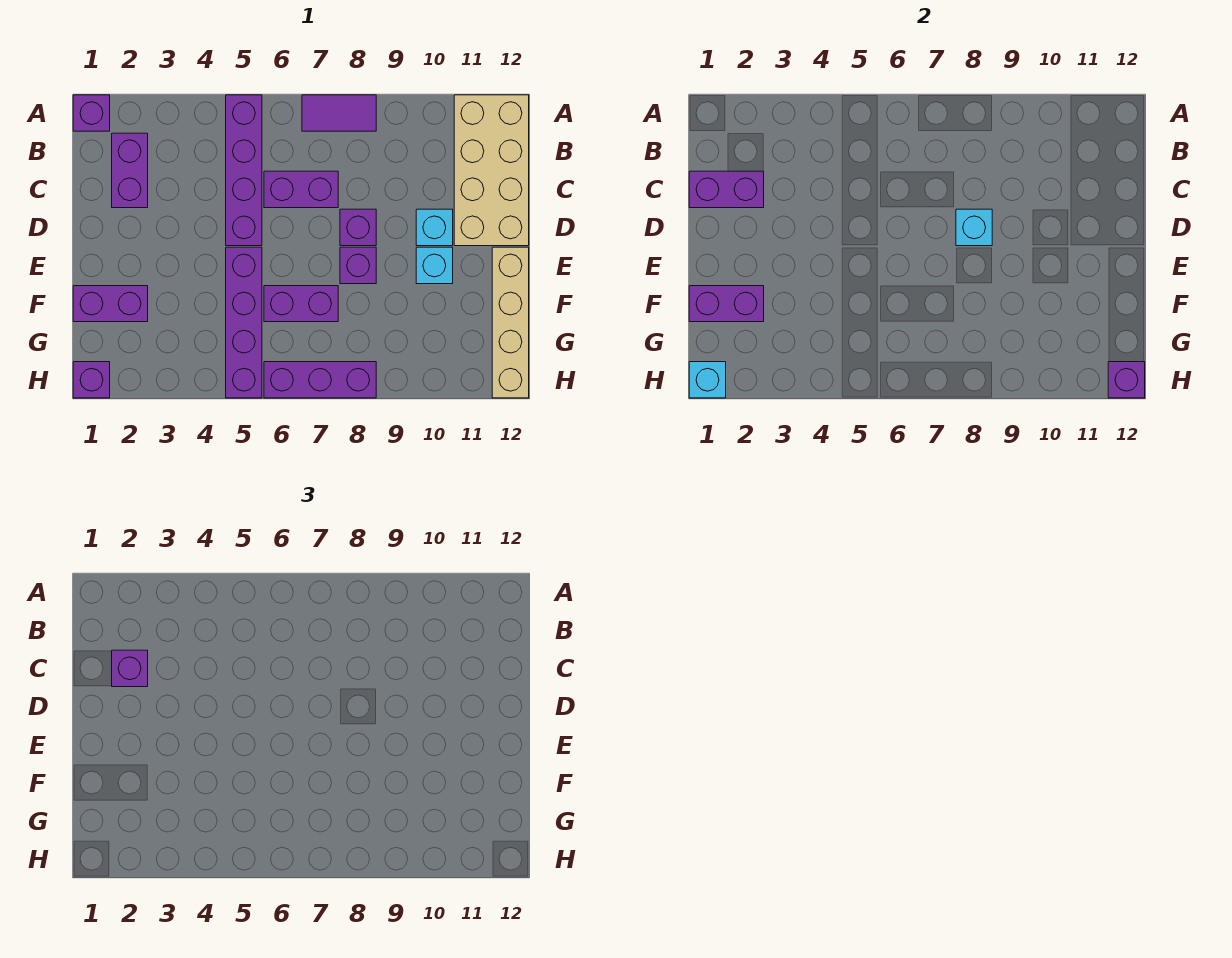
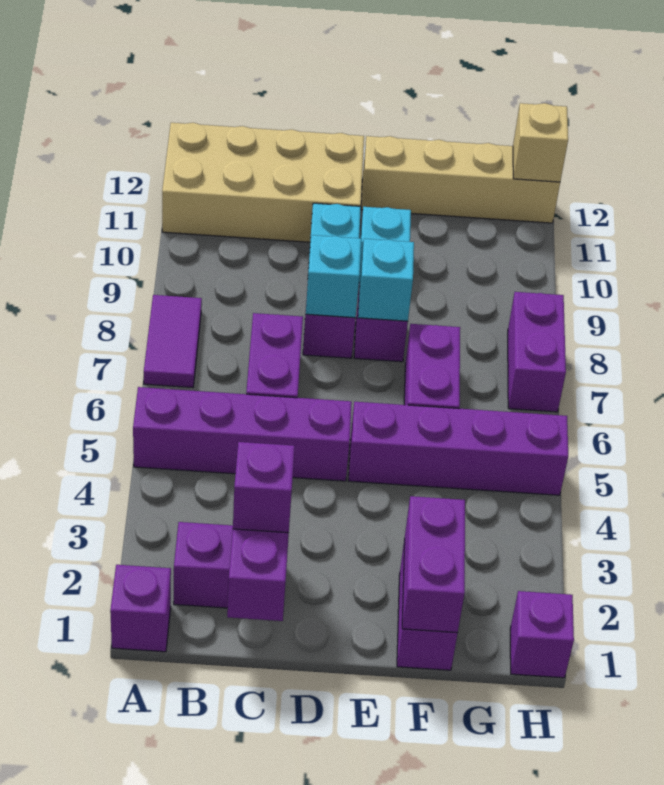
cyan 1x1 brick [689,362,726,398] -> cyan 1x1 brick moved to [358,239,414,321]
purple 1x3 brick [264,362,376,398] -> purple 1x2 brick [508,292,566,412]
purple 1x1 brick [1108,362,1145,398] -> tan 1x1 brick [513,103,568,182]

